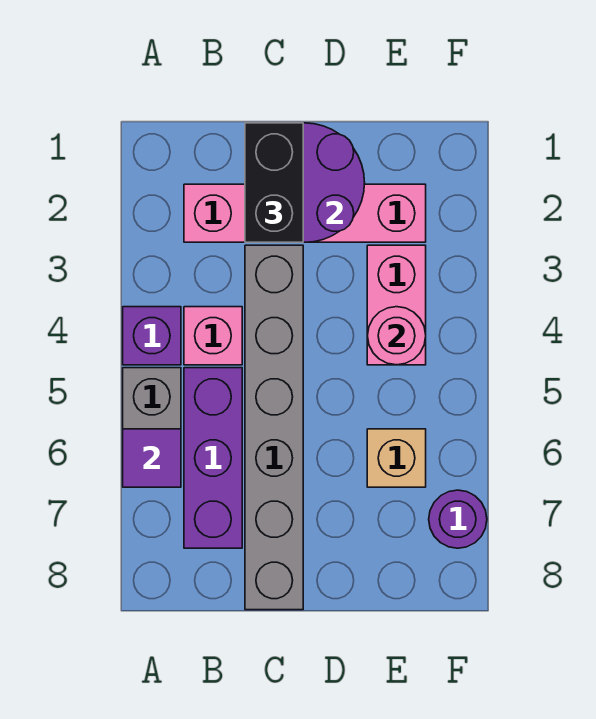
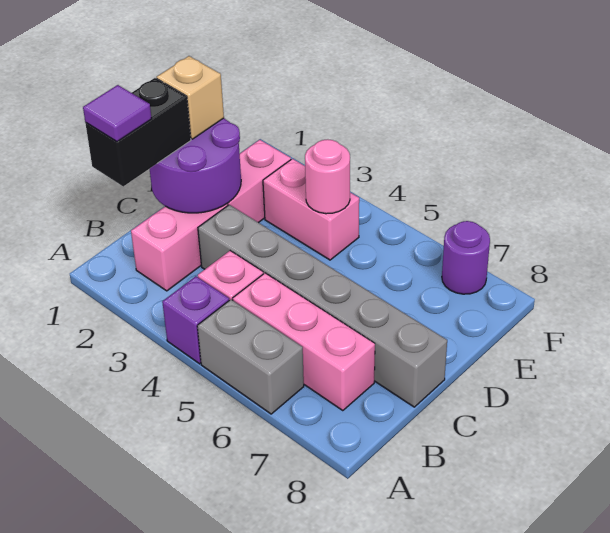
purple 1x1 tile [123,429,181,487] -> purple 1x1 tile moved to [83,85,152,141]
purple 1x3 brick [184,368,242,548] -> pink 1x3 brick [233,273,375,411]
black 1x2 brick [245,123,303,242] -> black 1x2 brick turned to [85,78,191,186]
tan 1x1 brick [367,429,426,487] -> tan 1x1 brick moved to [157,56,224,139]

